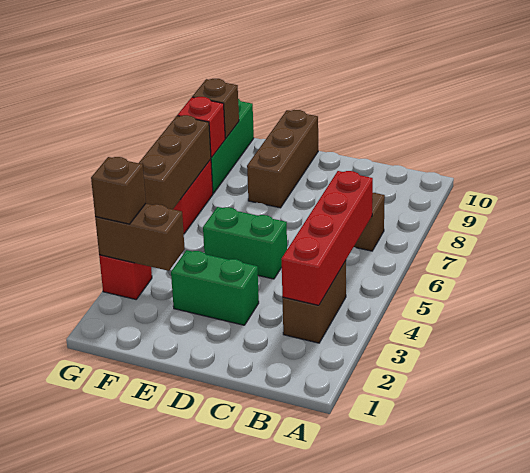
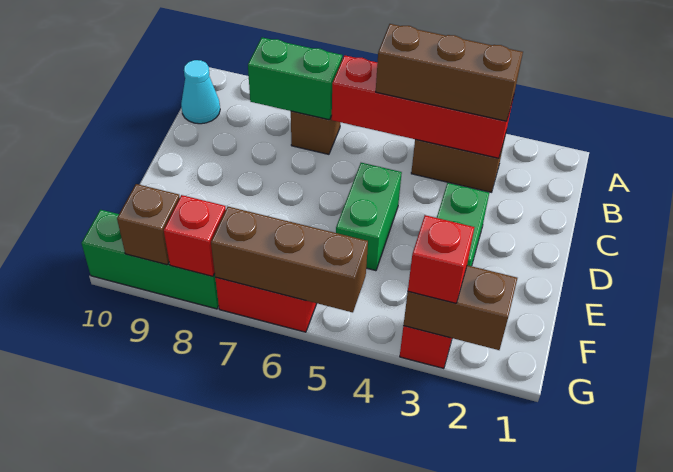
none -> green 1x2 brick [248,38,342,120]
none -> cyan 1x1 cone [181,60,220,124]
brown 1x3 brick [247,110,318,208] -> brown 1x3 brick moved to [376,24,523,121]
brown 1x2 brick [95,204,185,271] -> brown 1x2 brick turned to [403,265,517,350]
brown 1x1 brick [91,157,146,224] -> red 1x1 brick [408,215,474,303]

